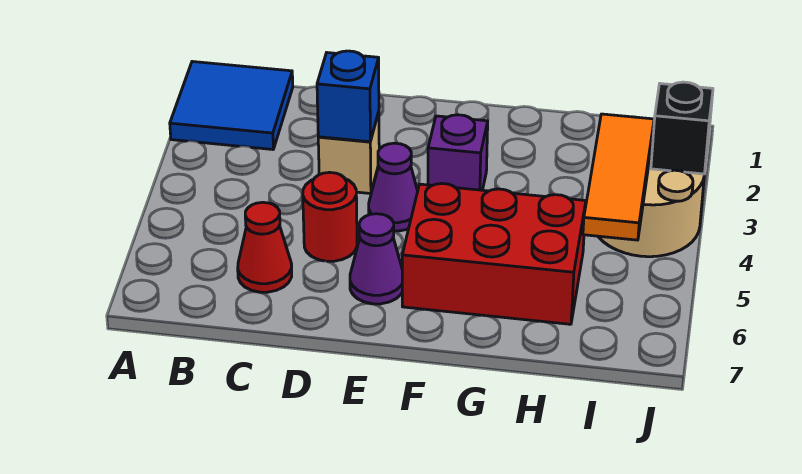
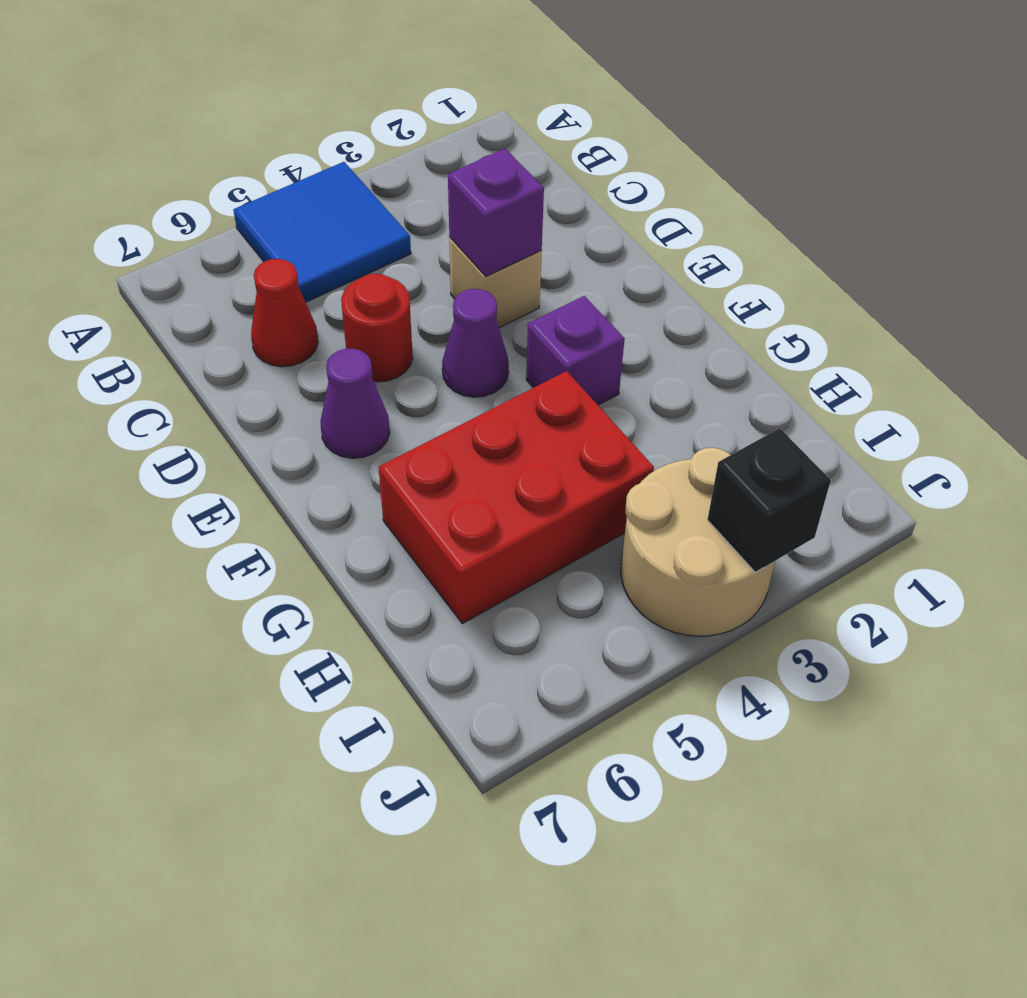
blue 2x2 tile [170,61,293,149] -> blue 2x2 tile moved to [233,162,411,302]
blue 1x1 brick [317,51,379,142] -> purple 1x1 brick [448,149,544,276]
red 2x3 brick [402,184,586,324] -> red 2x3 brick turned to [379,371,654,624]
orange 1x3 tile [583,114,654,240] -> none

